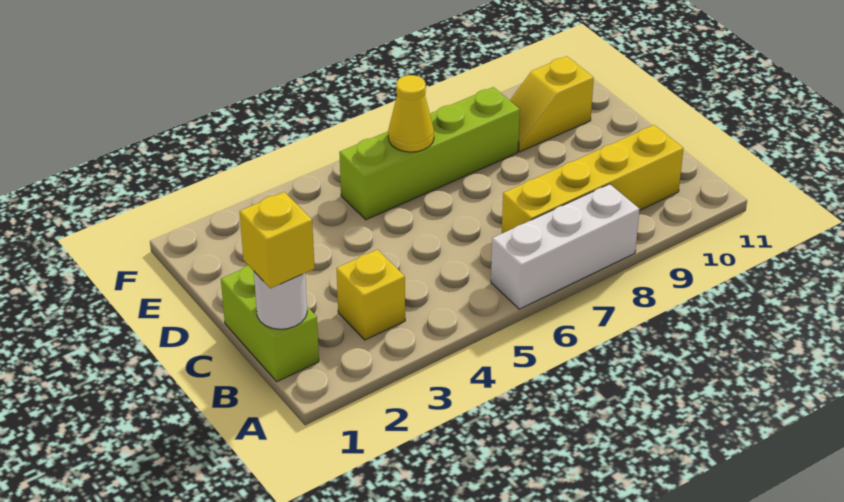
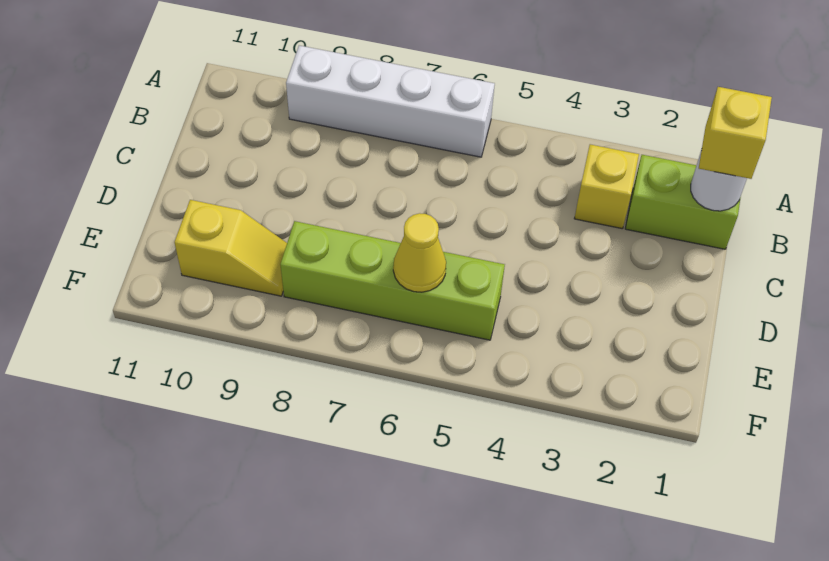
white 1x3 brick [491,184,639,309] -> white 1x4 brick [286,45,495,157]
lime 1x2 brick [221,265,319,382] -> lime 1x2 brick turned to [625,155,741,249]
yellow 1x4 brick [502,125,684,233] -> none

